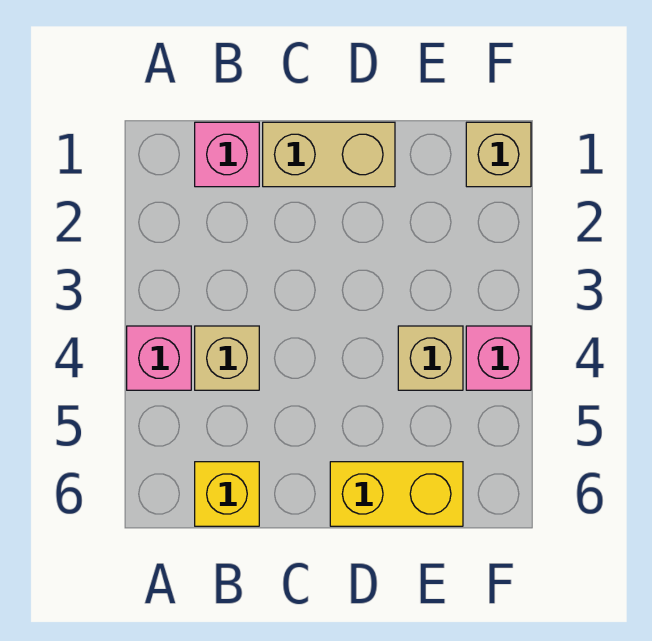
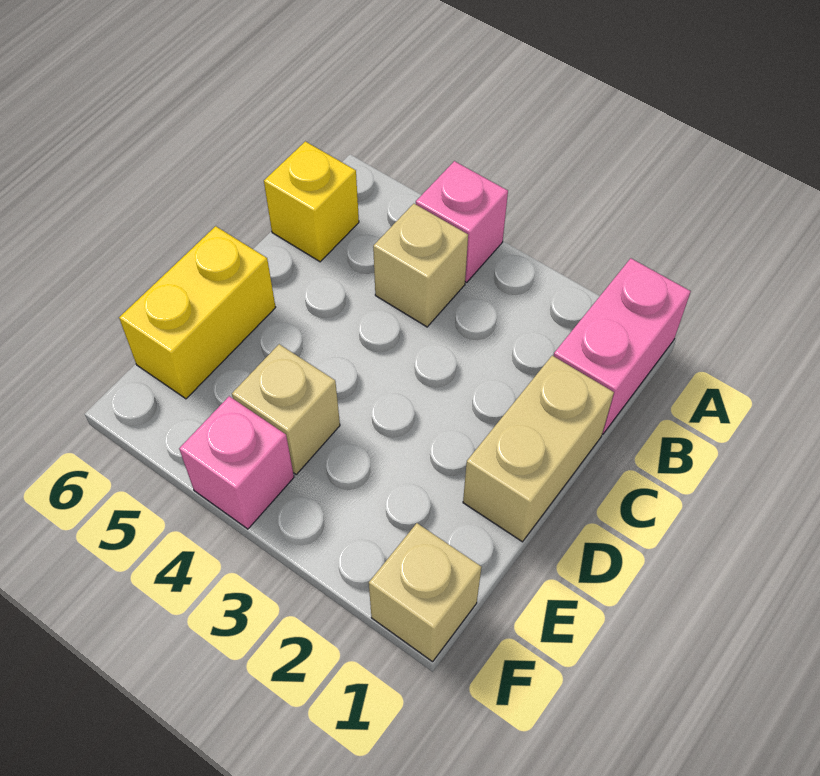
pink 1x1 brick [195,122,259,187] -> pink 1x2 brick [554,258,691,434]

